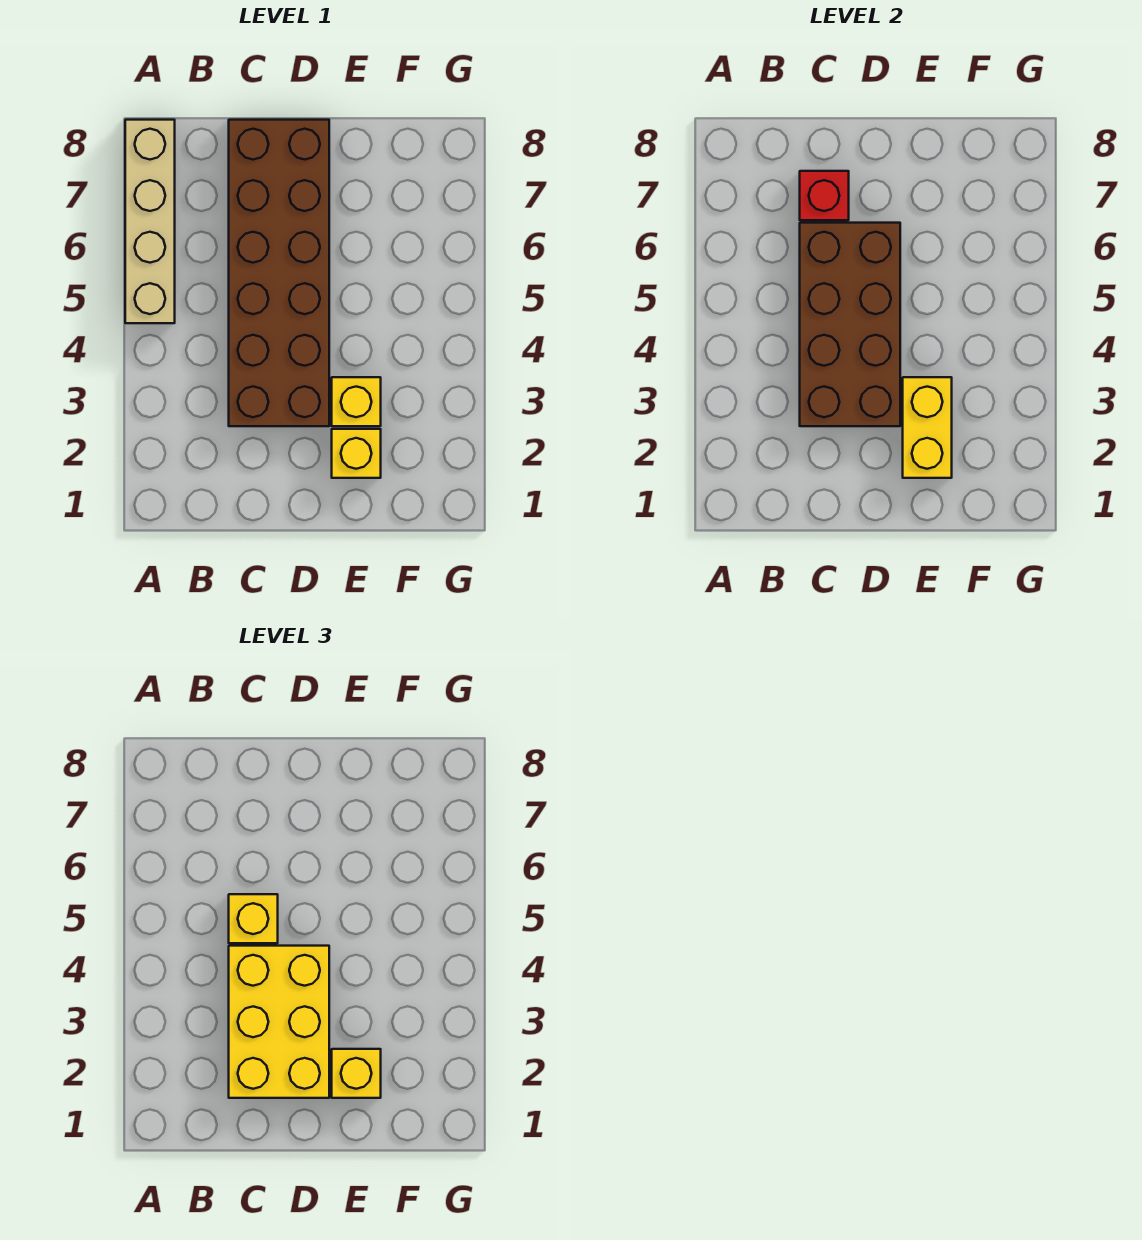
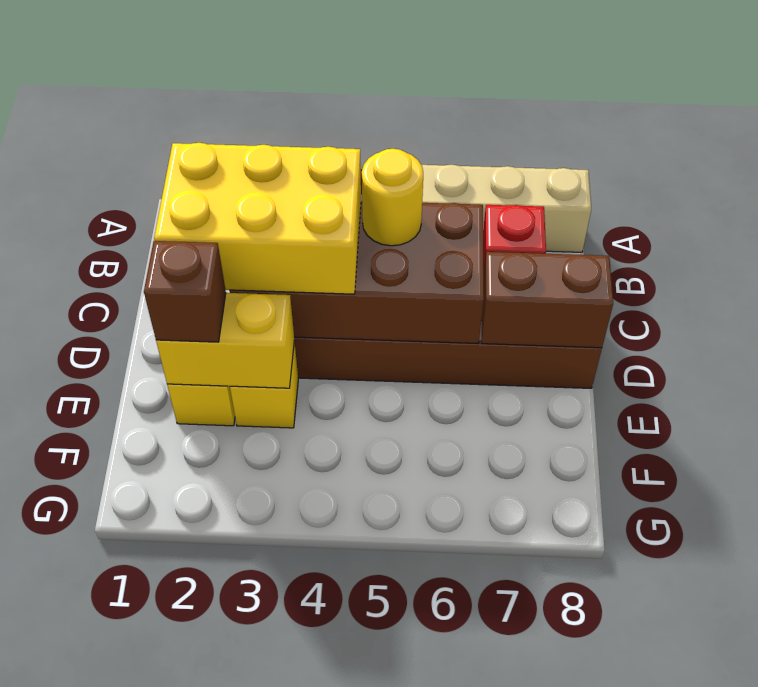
yellow 1x1 brick [229,894,278,943] -> yellow 1x1 round brick [362,149,423,246]
none -> brown 1x2 brick [481,252,613,348]
yellow 1x1 brick [332,1049,381,1098] -> brown 1x1 brick [144,241,226,342]

